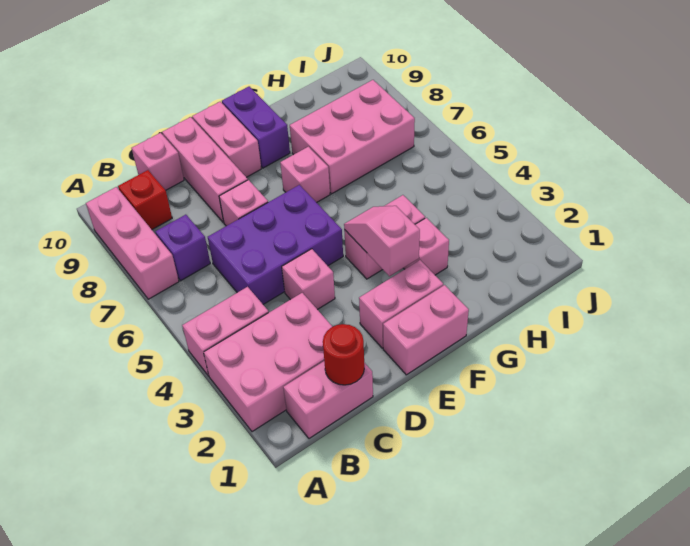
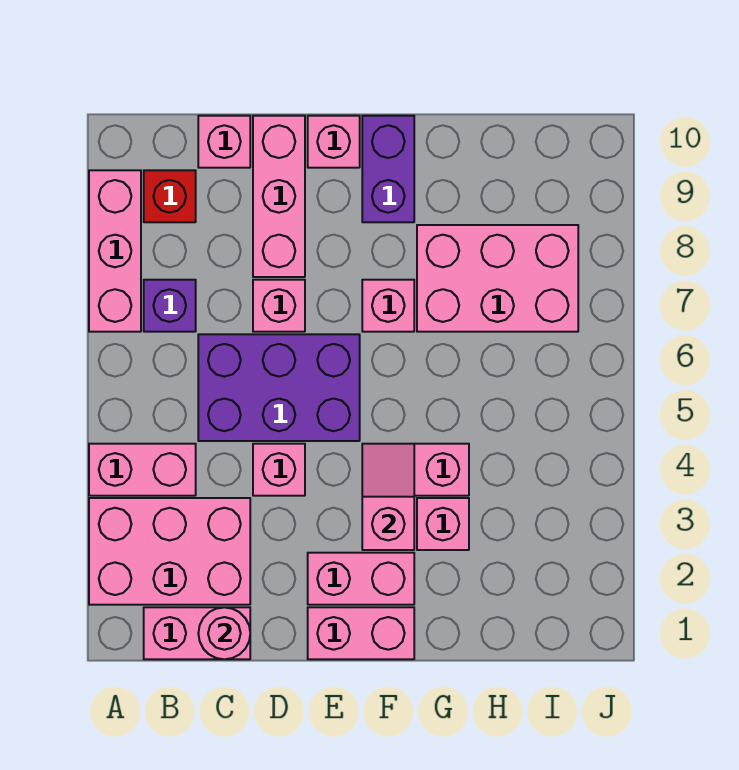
red 1x1 round brick [323,324,364,385] -> pink 1x1 round brick [198,607,250,659]
pink 1x2 brick [192,102,261,177] -> pink 1x1 brick [308,116,360,168]

